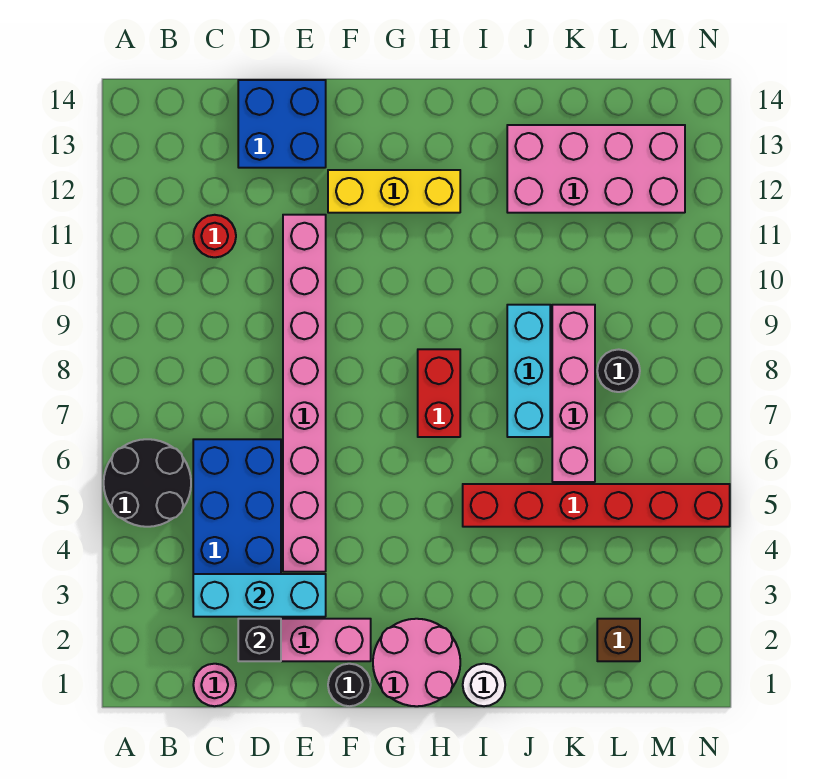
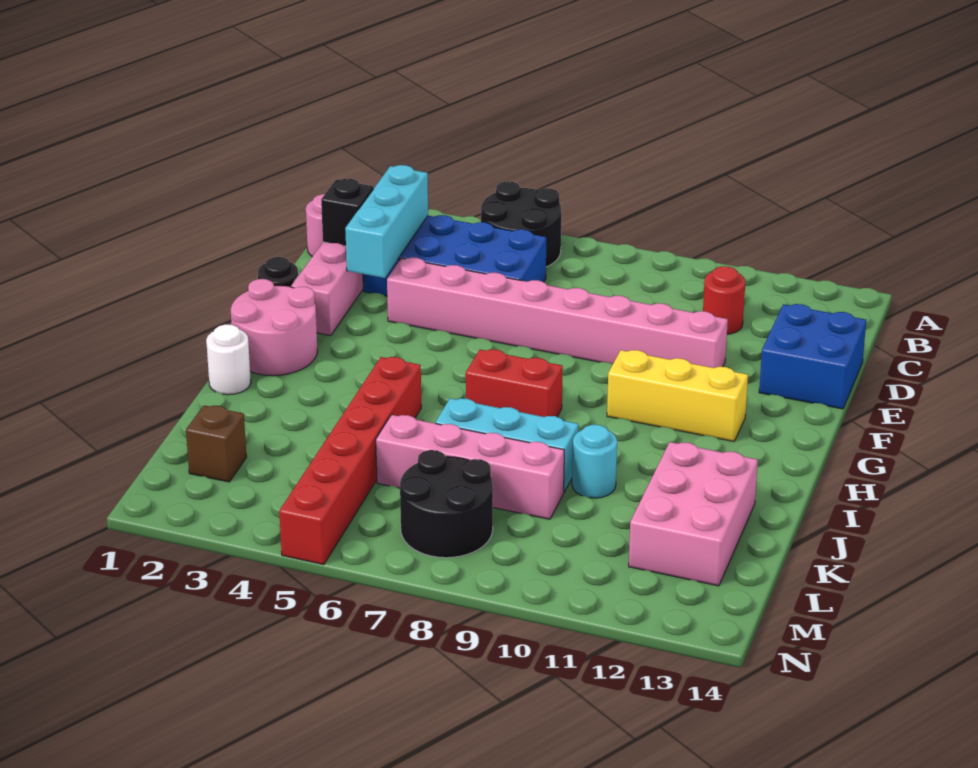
yellow 1x3 brick [328,170,460,213] -> yellow 1x3 brick turned to [607,350,748,442]
none -> cyan 1x1 round brick [572,425,617,498]
pink 2x4 brick [507,125,685,213] -> pink 2x3 brick [629,442,758,586]
black 1x1 round brick [597,349,640,392] -> black 2x2 round brick [400,450,493,558]

